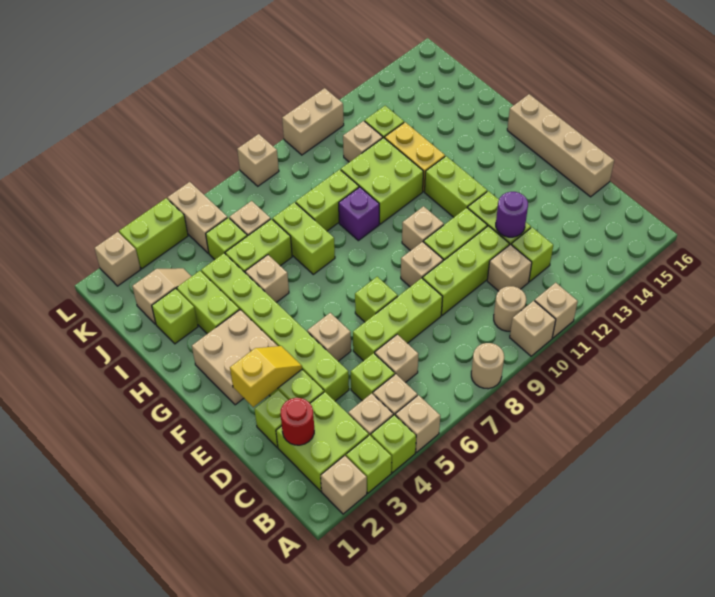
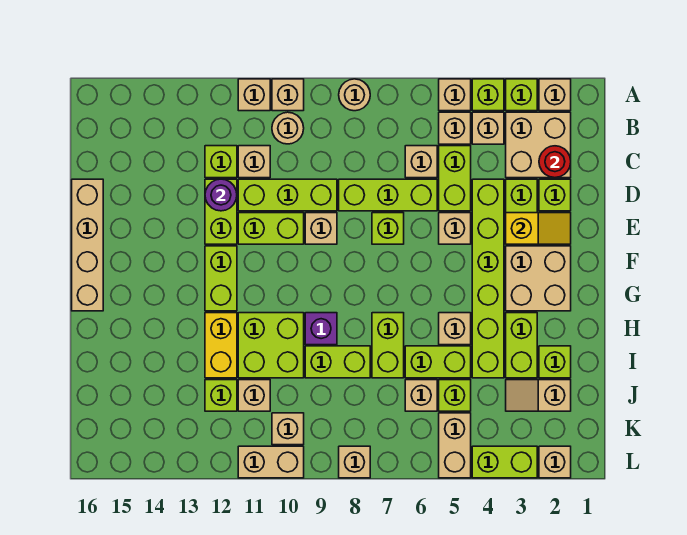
lime 2x2 brick [276,392,369,491] -> tan 2x2 brick [506,112,571,178]
lime 1x1 brick [351,353,395,401] -> lime 1x2 brick [439,146,471,211]
yellow 1x2 slope [230,346,302,407] -> yellow 1x2 slope turned to [506,213,571,244]
tan 1x1 brick [402,206,444,251] -> tan 1x1 brick moved to [272,413,304,445]

